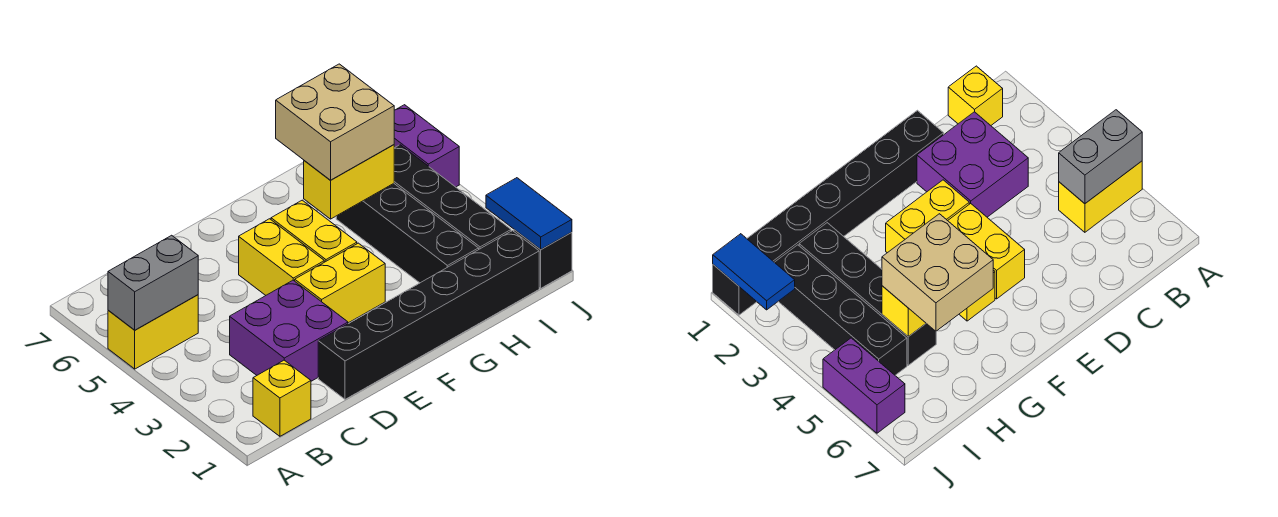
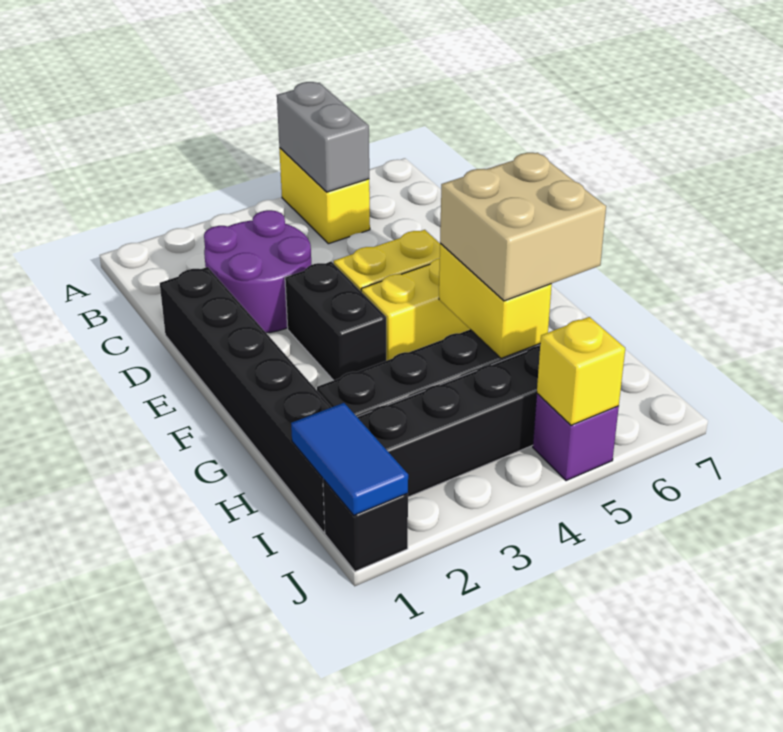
yellow 1x1 brick [253,360,311,436] -> yellow 1x1 brick moved to [537,317,625,425]
purple 2x2 brick [230,280,348,381] -> purple 2x2 round brick [204,210,311,333]
yellow 1x2 brick [295,243,385,323] -> black 1x2 brick [285,262,386,380]
blue 1x2 tile [486,178,572,249] -> blue 1x2 tile turned to [291,403,408,515]
purple 1x2 brick [394,105,459,187] -> purple 1x1 brick [533,394,619,481]

